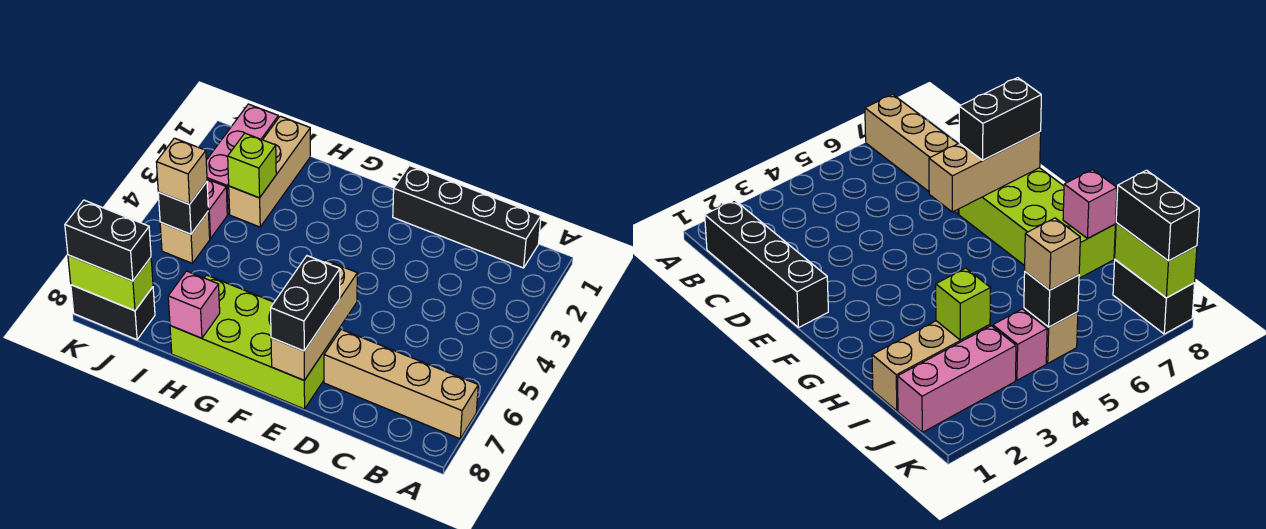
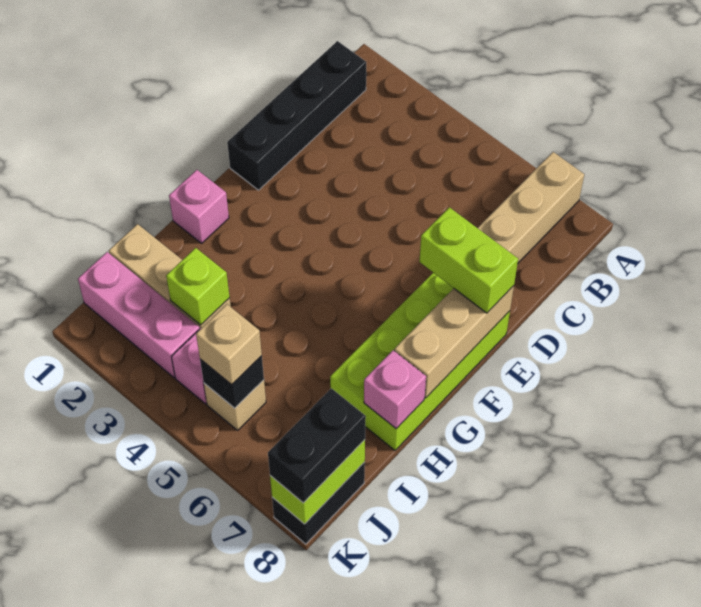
tan 1x3 brick [271,260,357,380] -> tan 1x3 brick turned to [394,286,514,398]
black 1x2 brick [271,256,340,351] -> lime 1x2 brick [419,207,518,313]
none -> pink 1x1 brick [169,170,229,243]

